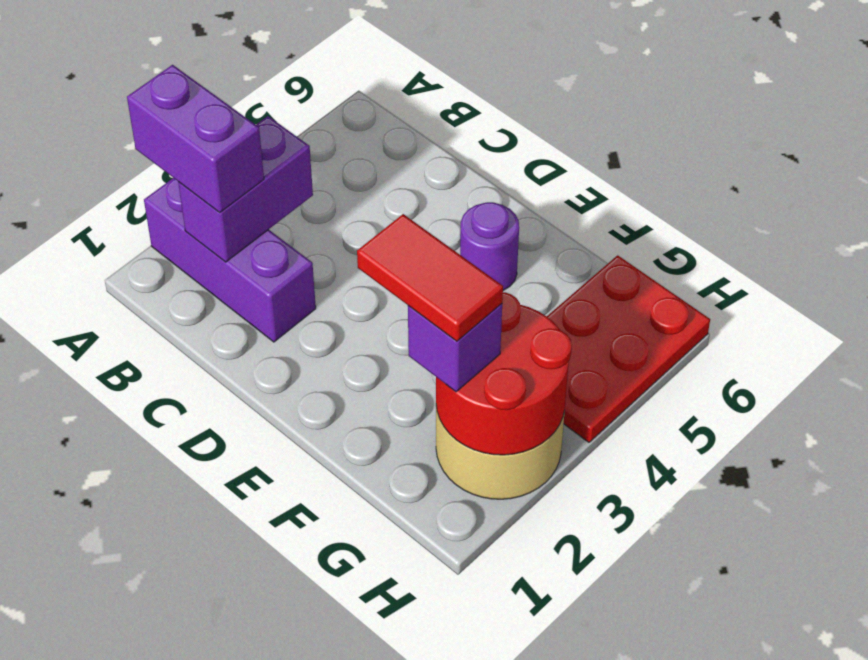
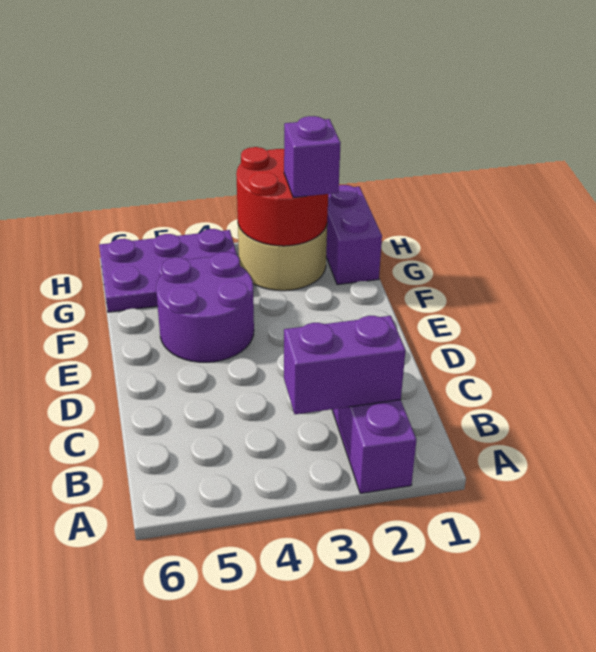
purple 1x2 brick [127,65,264,212] -> purple 1x2 brick moved to [326,185,382,285]
purple 1x1 round brick [460,202,519,291] -> purple 2x2 round brick [156,252,254,362]
red 1x2 tile [357,214,503,341] -> none
red 2x3 plate [547,255,710,442] -> purple 2x3 plate [99,229,237,312]

